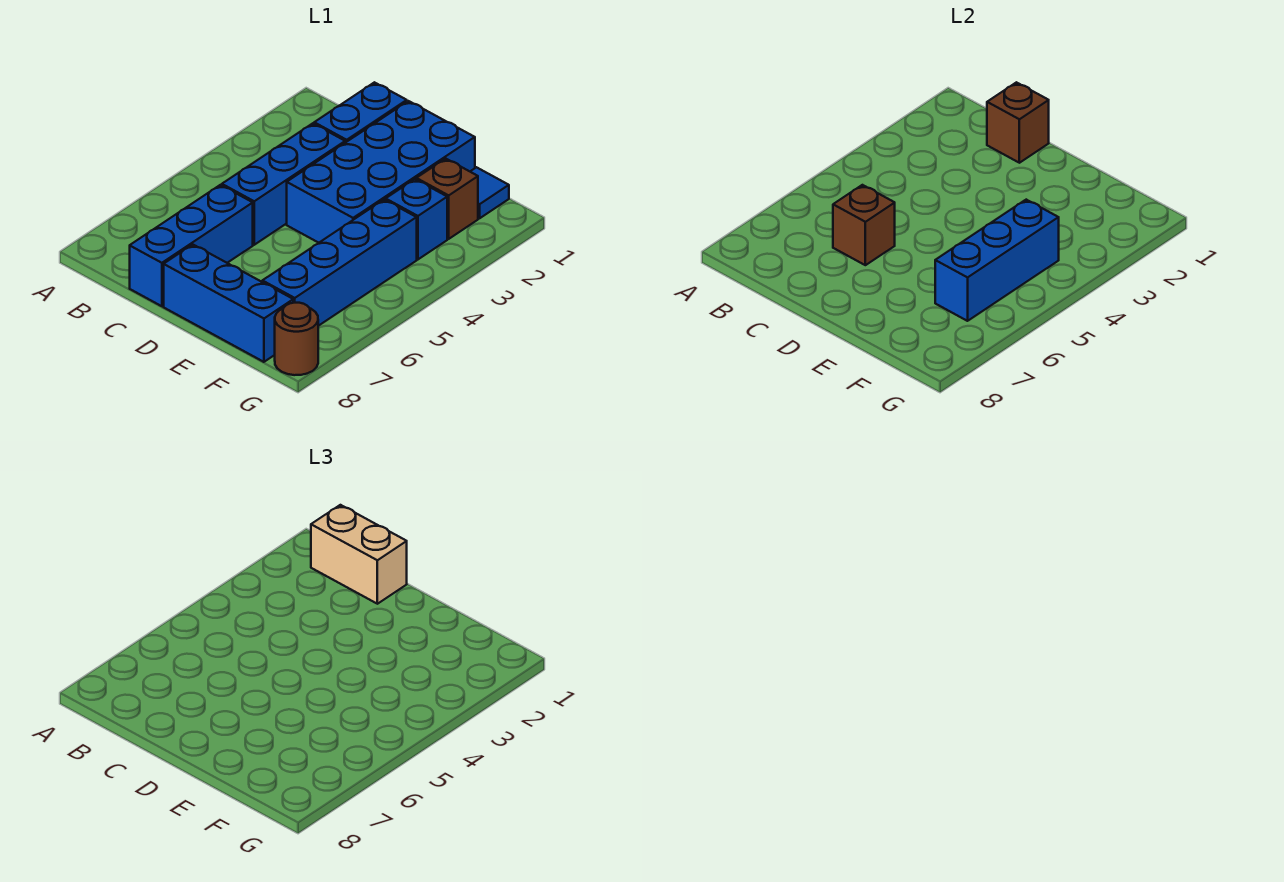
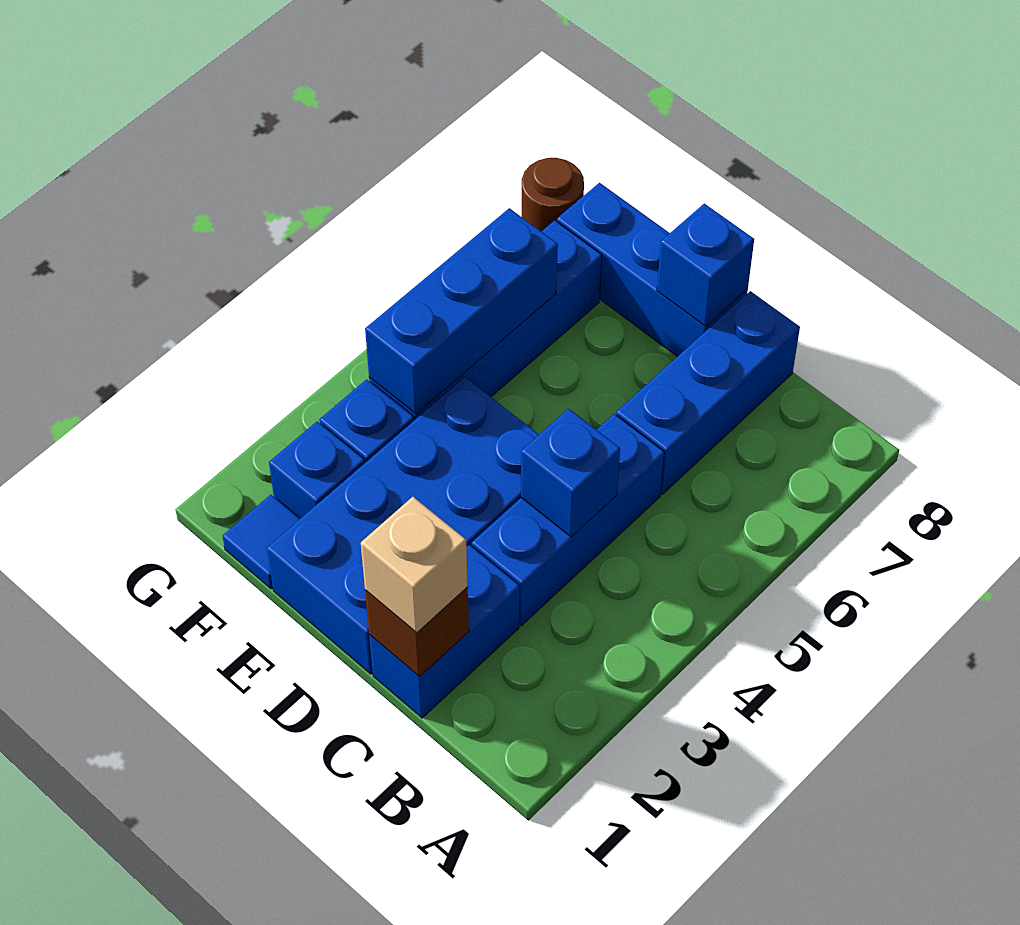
tan 1x2 brick [311,505,407,604] -> tan 1x1 brick [361,497,468,633]
none -> blue 1x1 brick [521,409,620,537]
brown 1x1 brick [833,185,895,265] -> none
none -> blue 1x1 brick [657,203,754,326]
brown 1x1 brick [416,159,478,239] -> blue 1x1 brick [269,422,365,519]

